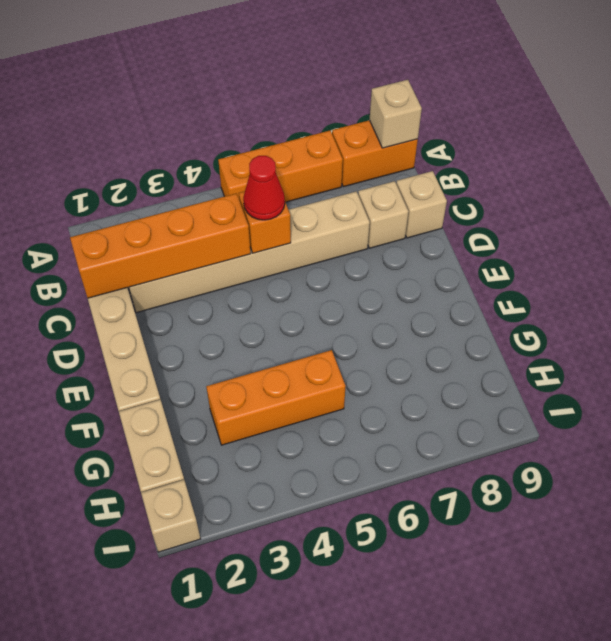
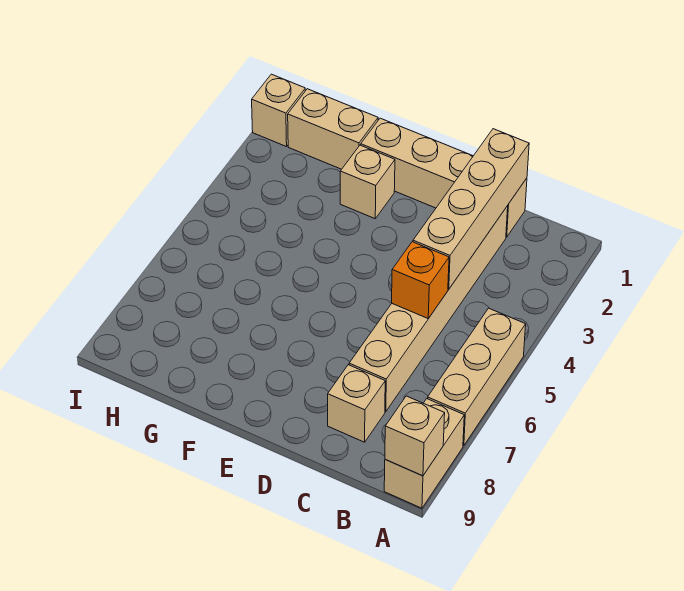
orange 1x3 brick [218,131,343,202] -> tan 1x3 brick [428,308,526,446]
orange 1x2 brick [332,120,418,187] -> tan 1x2 brick [384,399,464,508]
orange 1x4 brick [70,193,251,298] -> tan 1x4 brick [413,129,529,289]
red 1x1 cone [243,156,285,220] -> none
tan 1x1 brick [396,171,447,238] -> tan 1x1 brick moved to [340,145,395,219]
orange 1x3 brick [206,350,346,445] -> none

